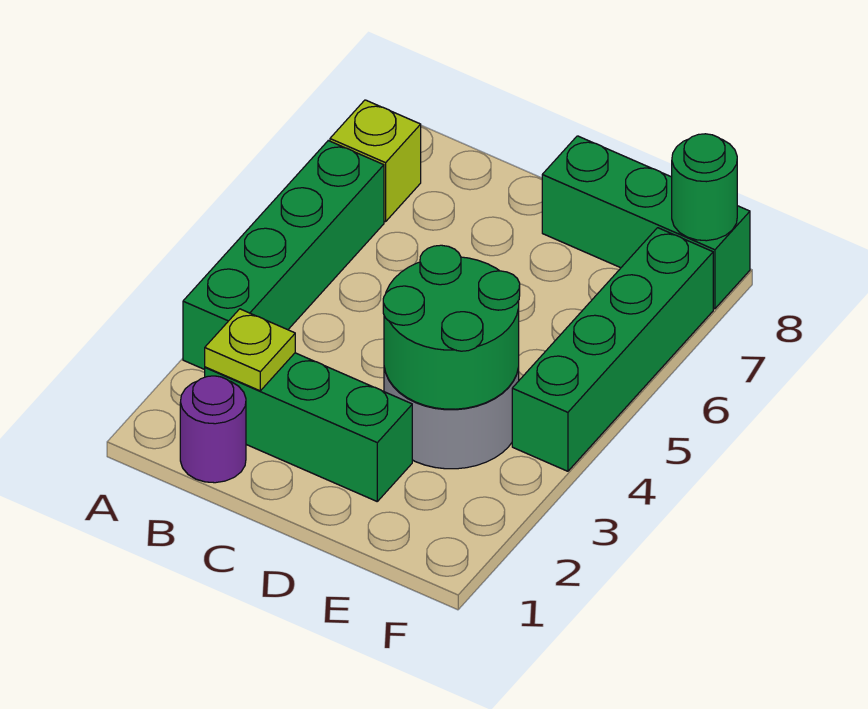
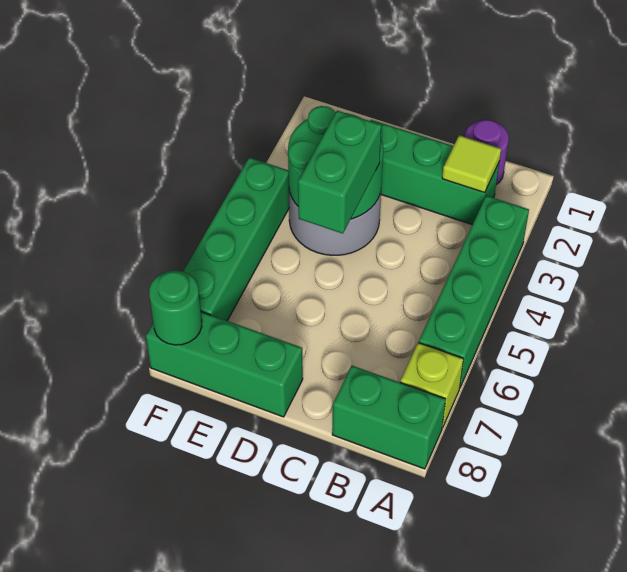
none -> green 1x2 brick [332,366,446,469]
lime 1x1 plate [205,309,295,391] -> lime 1x1 tile [442,135,501,192]
none -> green 1x2 brick [298,111,382,234]

